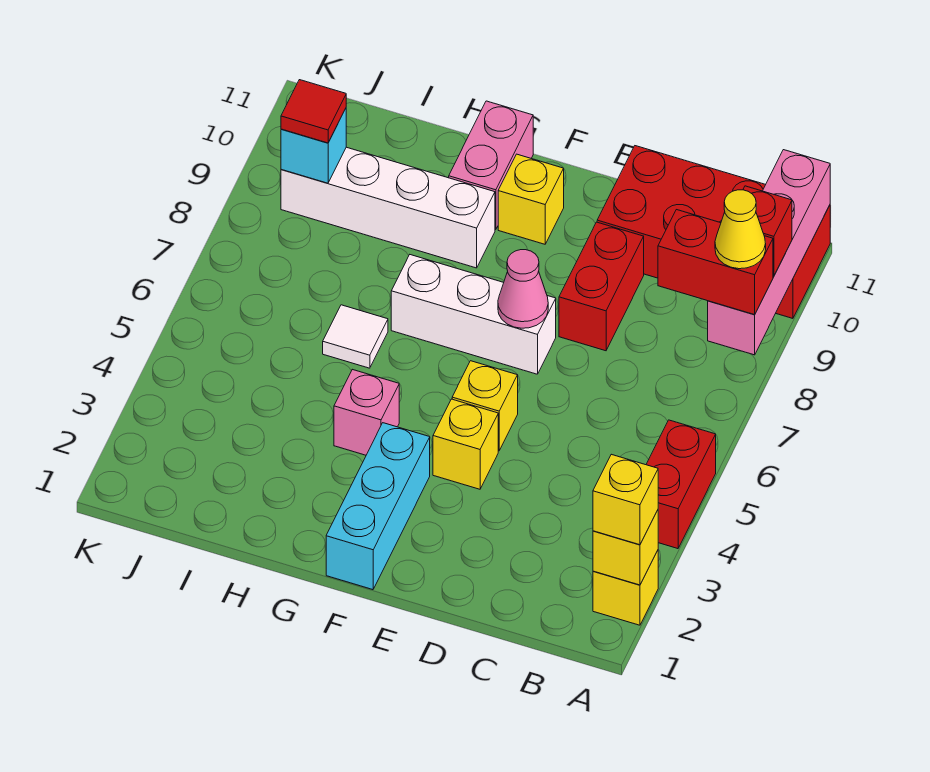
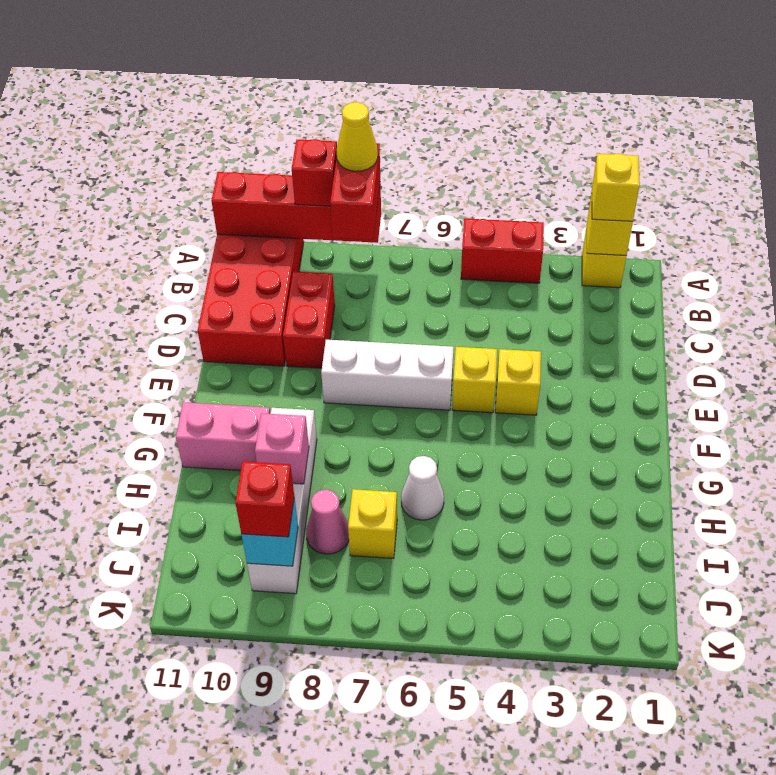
pink 1x4 brick [708,150,830,355] -> red 1x4 brick [211,172,381,243]
red 1x2 brick [559,222,644,351] -> red 1x2 brick turned to [283,272,335,368]
white 1x3 brick [391,255,556,374] -> white 1x3 brick turned to [321,340,454,410]
pink 1x1 cone [498,250,548,328] -> pink 1x1 cone moved to [306,490,349,554]
cyan 1x3 brick [326,423,430,590] -> none
yellow 1x1 brick [498,154,564,244] -> yellow 1x1 brick moved to [348,489,397,558]
pink 1x1 brick [334,369,399,455] -> pink 1x1 brick moved to [255,413,309,484]
white 1x1 tile [323,305,388,368] -> white 1x1 cone [401,456,444,520]
red 1x1 tile [281,80,346,143] -> red 1x1 brick [235,461,294,537]

